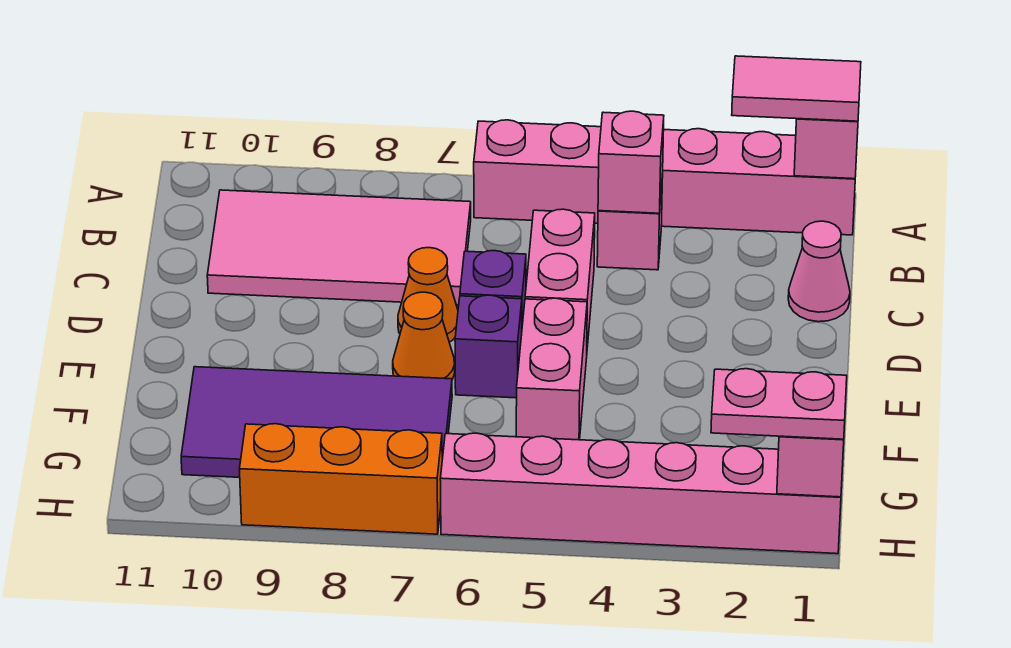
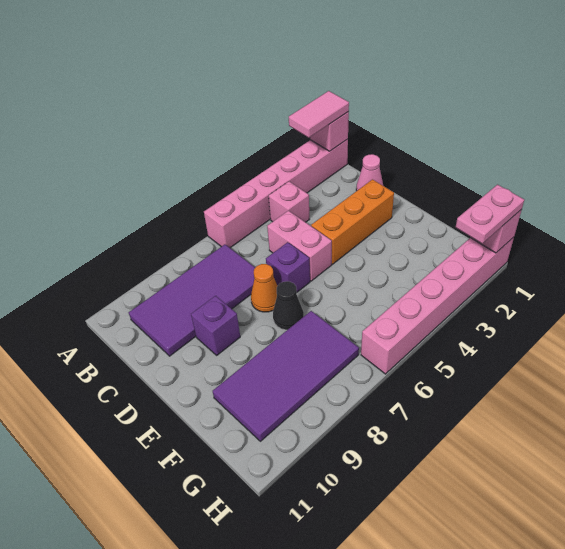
pink 1x1 brick [598,111,664,213] -> none
pink 2x4 tile [207,190,471,305] -> purple 2x4 tile [129,245,255,356]
pink 1x2 brick [516,298,587,440] -> none
purple 1x1 brick [455,295,522,398] -> purple 1x1 brick moved to [191,296,240,355]
orange 1x1 cone [393,292,455,380] -> black 1x1 cone [273,281,304,330]
orange 1x3 brick [239,424,442,534] -> orange 1x3 brick moved to [311,179,394,264]

